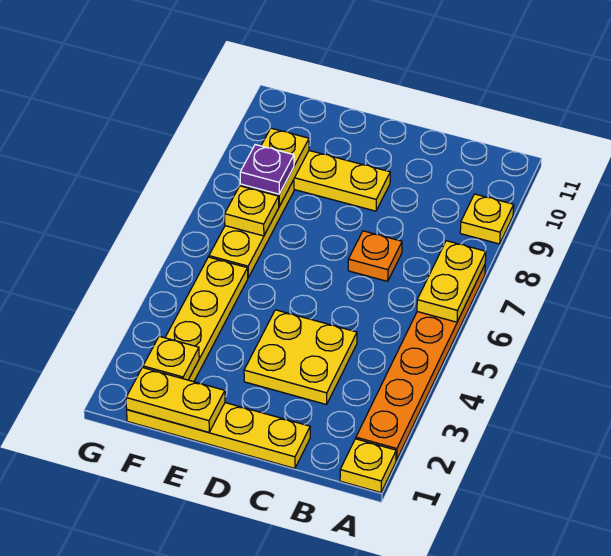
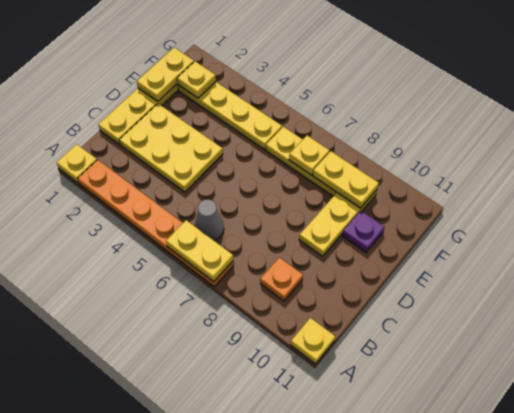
yellow 1x1 plate [460,194,514,244] -> yellow 1x1 plate moved to [291,318,335,364]
none -> grey 1x1 cone [194,199,224,241]
yellow 2x2 plate [244,310,357,405] -> yellow 2x3 plate [119,104,223,192]
orange 1x1 plate [348,231,402,281] -> orange 1x1 plate moved to [260,257,303,301]
purple 1x1 plate [240,145,294,194] -> purple 1x1 plate moved to [342,211,385,252]

